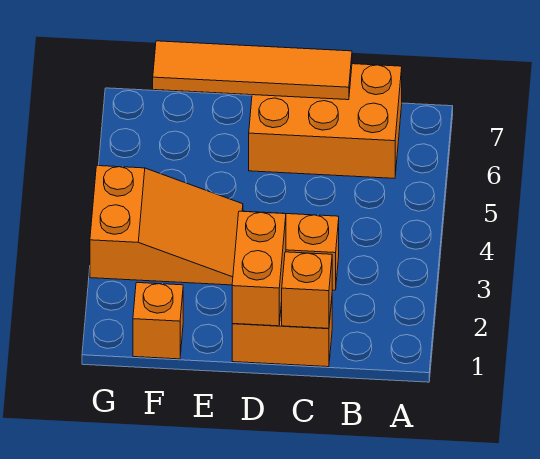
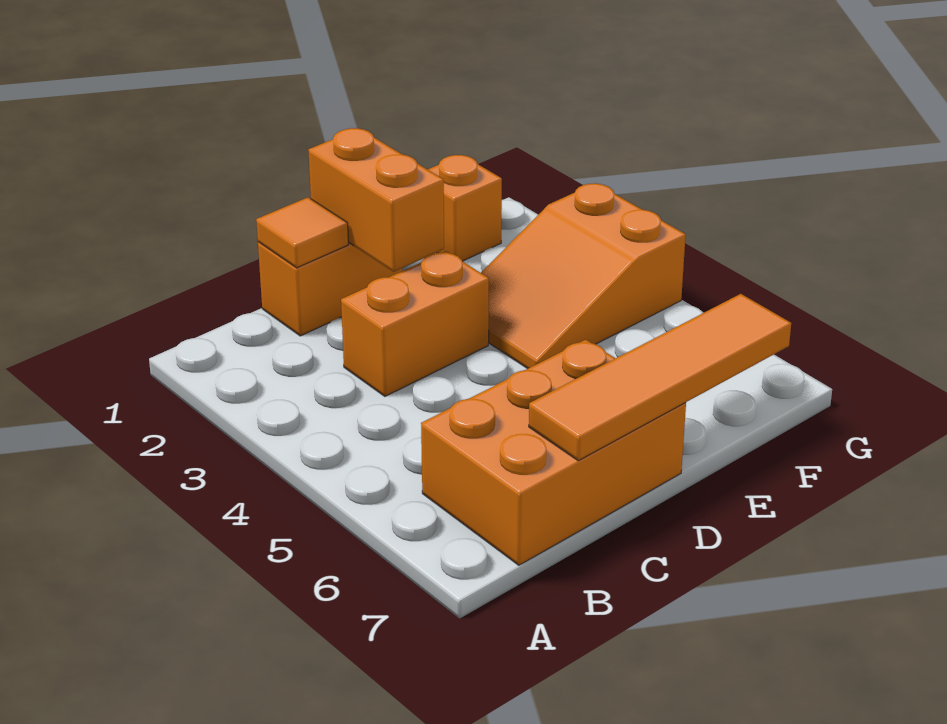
orange 1x1 brick [282,252,332,328] -> orange 1x1 tile [256,197,348,268]

